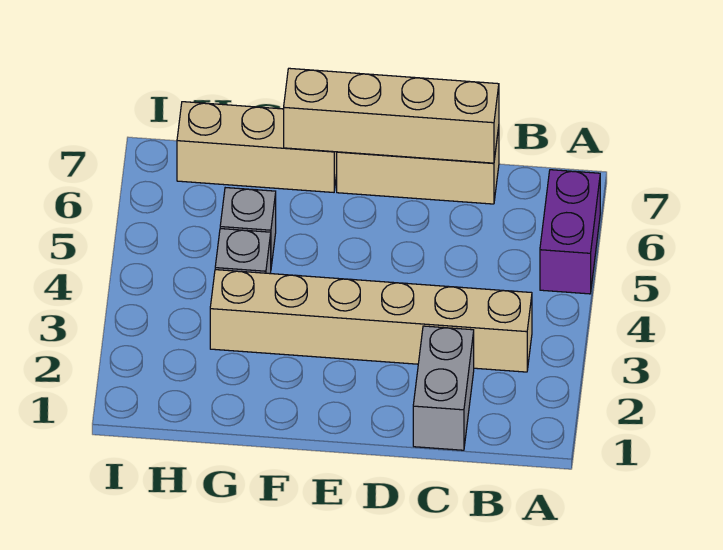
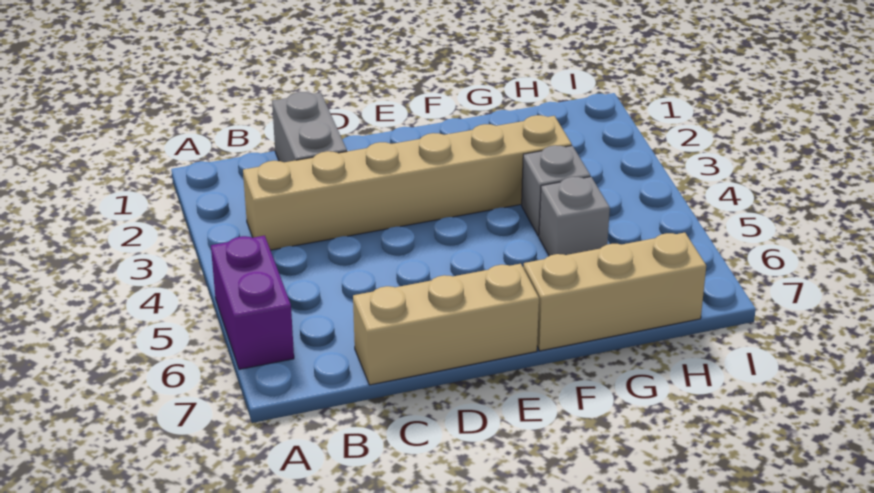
tan 1x4 brick [284,68,499,163] -> none

